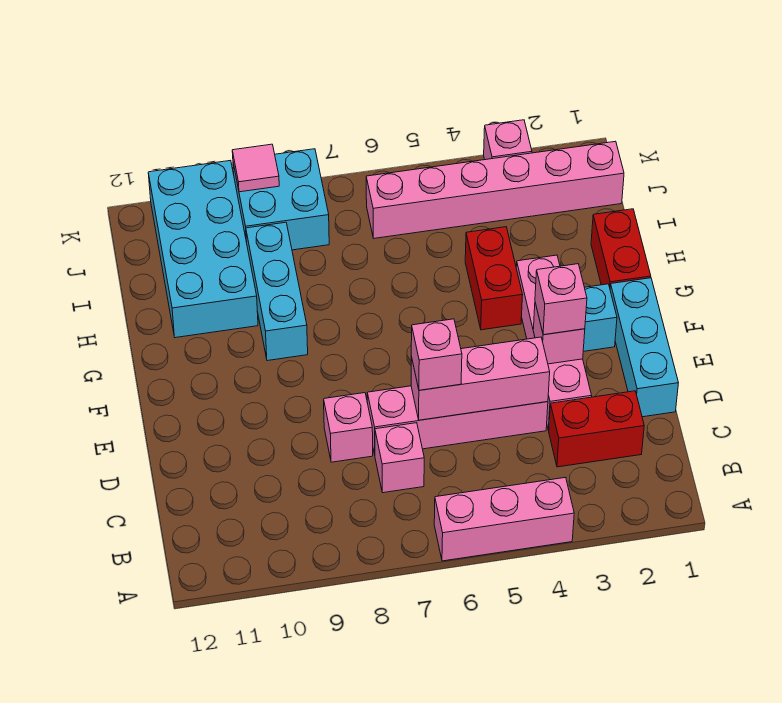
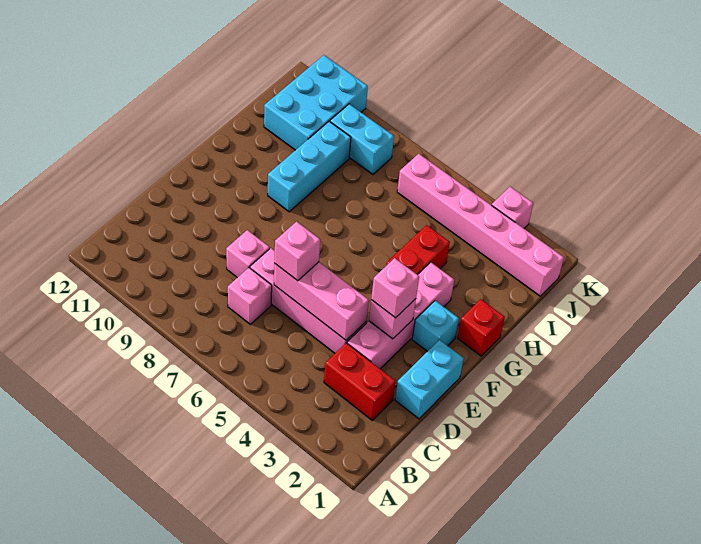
pink 1x3 brick [434,477,574,561] -> none
cyan 1x3 brick [610,278,678,417] -> cyan 1x2 brick [395,340,464,419]
red 1x2 brick [591,209,651,287] -> red 1x1 brick [458,299,505,356]
cyan 2x4 brick [148,160,258,338] -> cyan 2x3 brick [264,55,368,150]
cyan 2x2 brick [233,149,329,250] -> cyan 1x2 brick [330,104,394,174]
pink 1x1 tile [232,144,279,192] -> none

